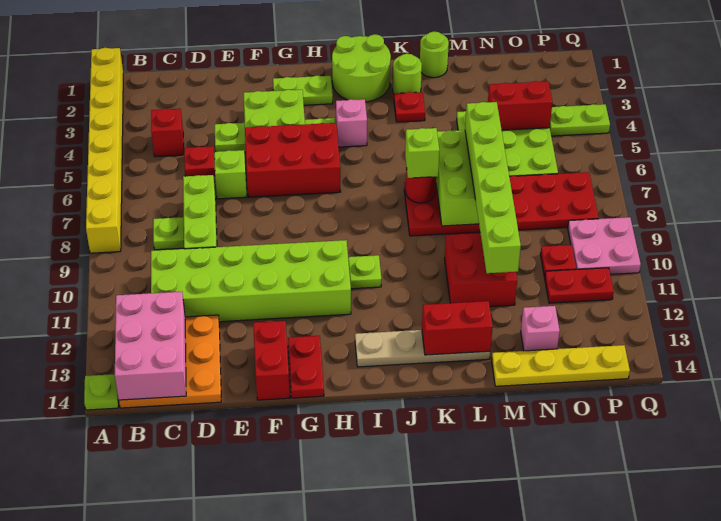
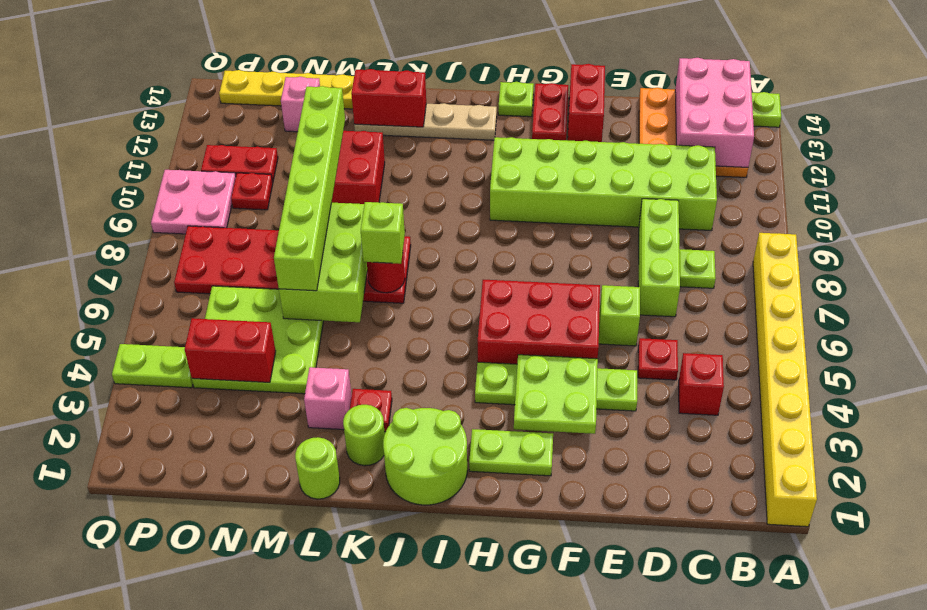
pink 1x1 brick [336,99,367,147] -> pink 1x1 brick moved to [304,367,352,430]
lime 1x1 plate [348,255,381,289] -> lime 1x1 plate moved to [498,82,534,117]

